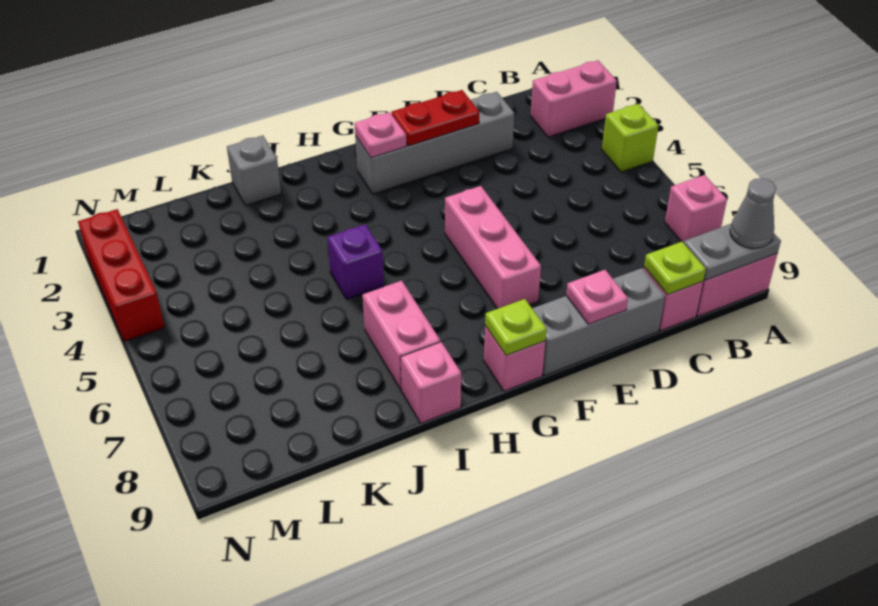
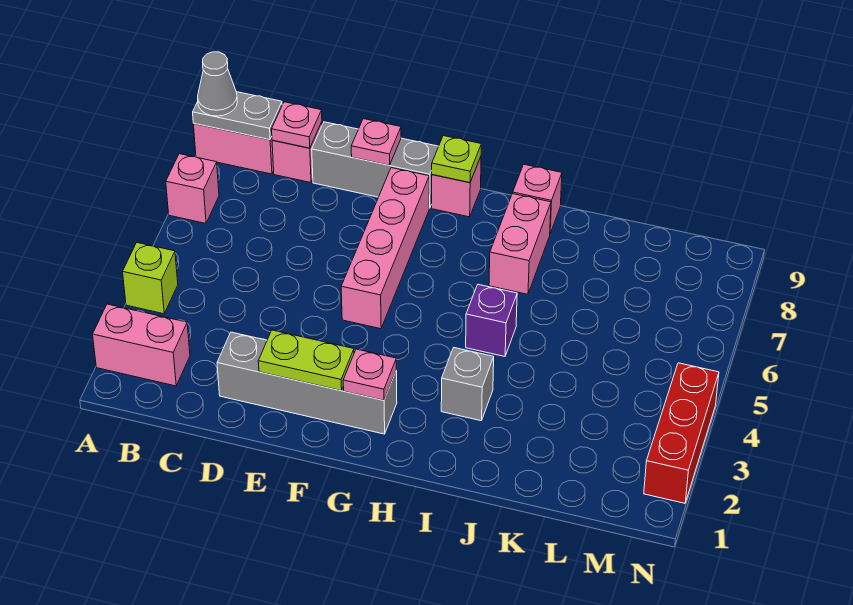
lime 1x1 plate [644,242,706,295] -> pink 1x1 plate [272,102,322,148]
red 1x2 plate [392,90,479,146] -> lime 1x2 plate [258,330,354,391]
pink 1x3 brick [445,186,541,309] -> pink 1x4 brick [341,168,429,329]
grey 1x1 brick [227,135,281,206] -> grey 1x1 brick moved to [441,348,494,421]

